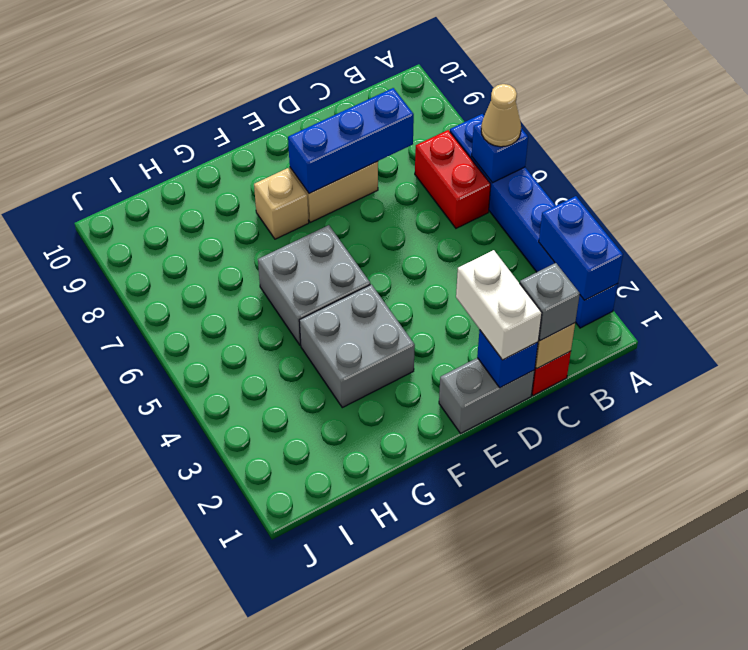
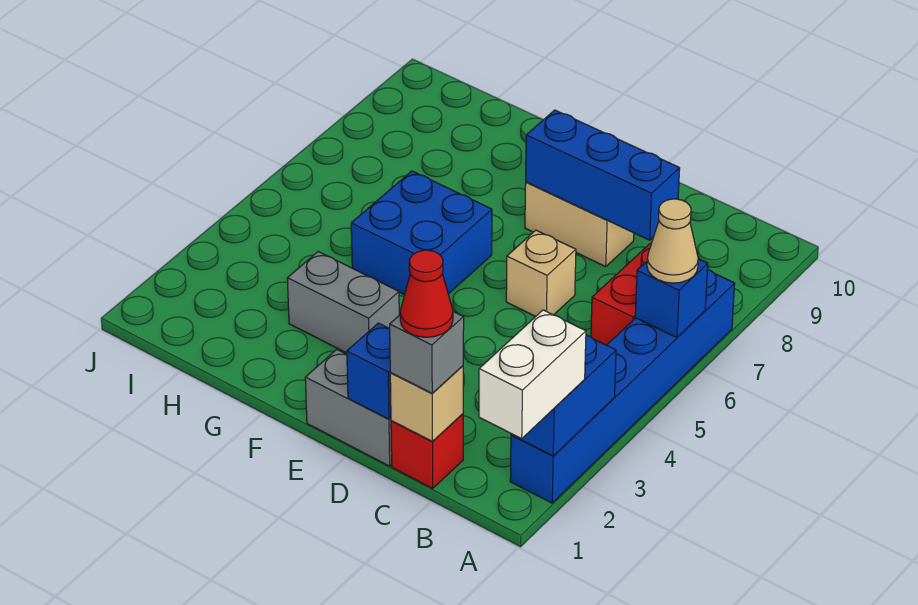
none -> red 1x1 cone [400,250,453,337]
white 1x2 brick [456,250,542,360] -> white 1x2 brick moved to [479,310,586,439]
grey 2x2 brick [299,284,415,408] -> grey 1x2 brick [287,252,399,353]
grey 2x2 brick [258,225,370,345] -> blue 2x2 brick [351,171,492,295]
tan 1x1 brick [254,168,309,239] -> tan 1x1 brick moved to [506,230,576,316]

